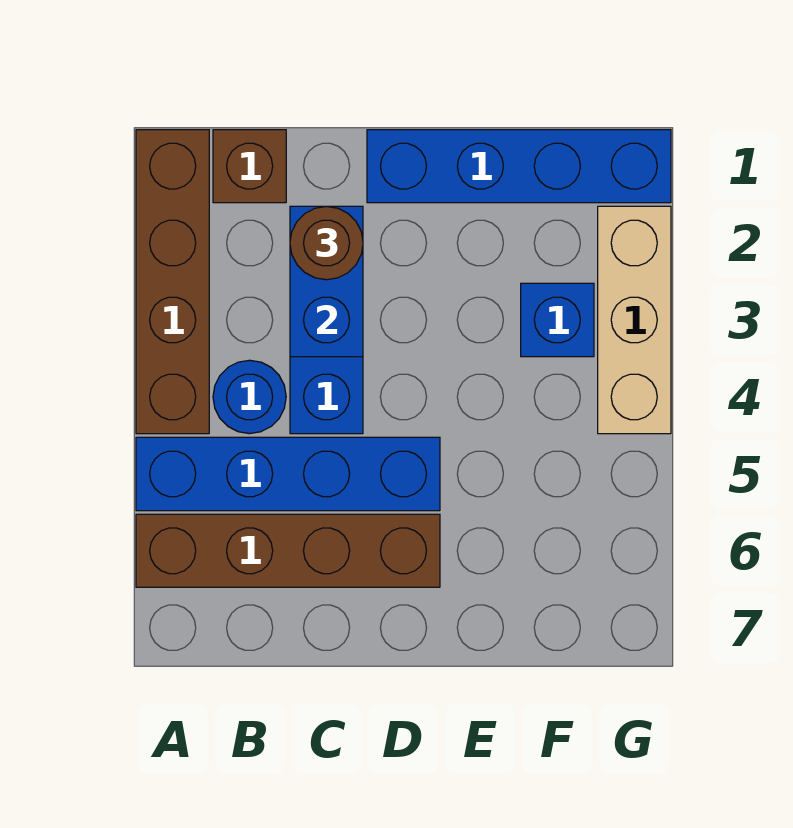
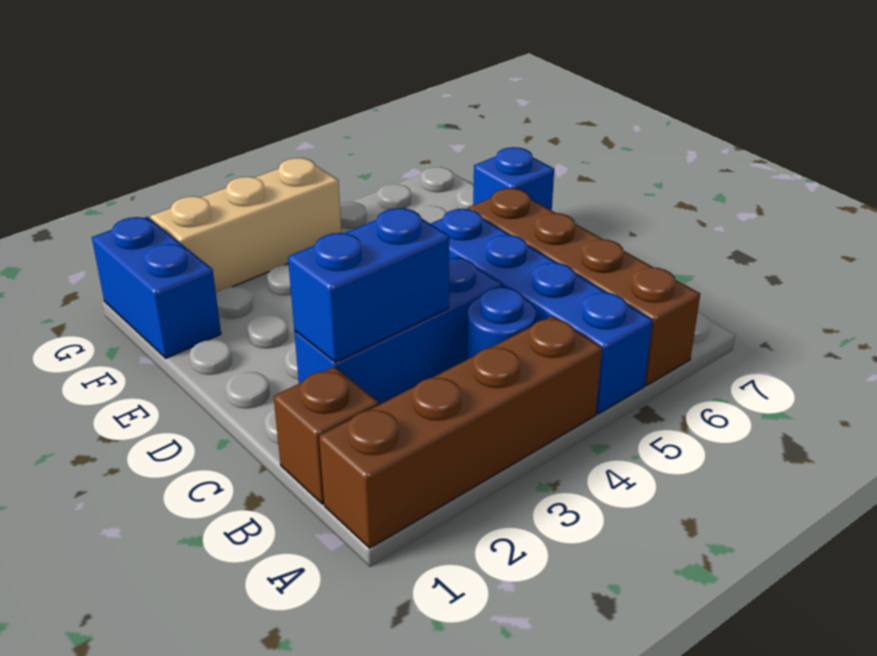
brown 1x1 round brick [290,206,363,280] -> none
blue 1x4 brick [367,130,671,203] -> blue 1x2 brick [92,217,221,358]
blue 1x1 brick [521,283,594,357] -> blue 1x1 brick moved to [473,147,554,210]

